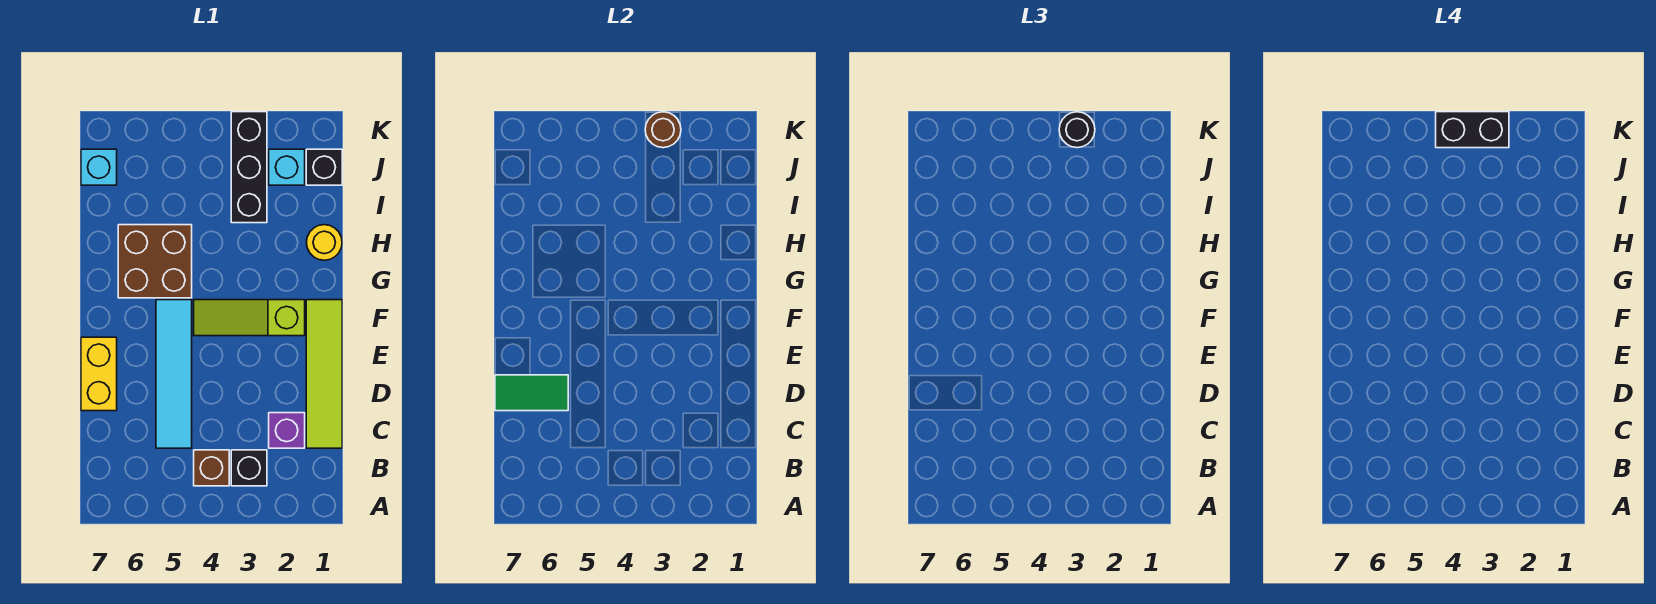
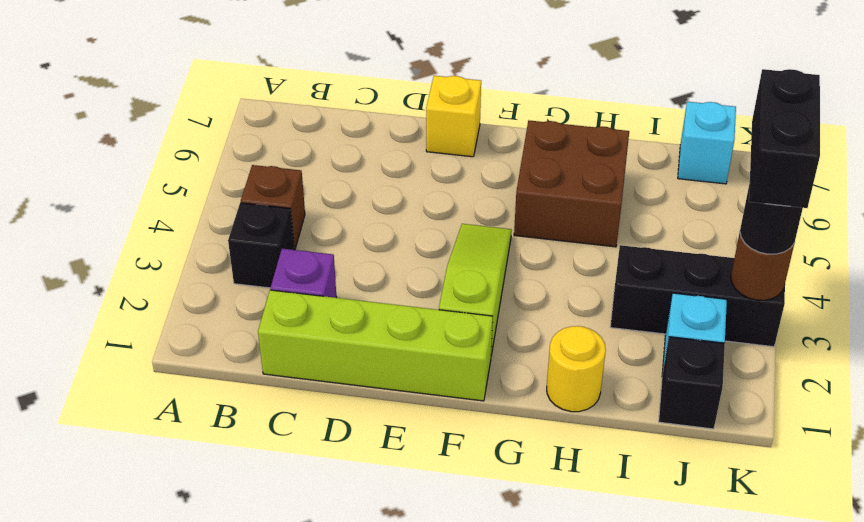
lime 1x4 tile [306,300,342,448] -> lime 1x4 brick [258,290,493,401]
cyan 1x4 tile [156,300,192,448] -> none
green 1x2 tile [495,375,568,411] -> none
yellow 1x2 brick [81,337,117,411] -> yellow 1x1 brick [426,76,481,157]

